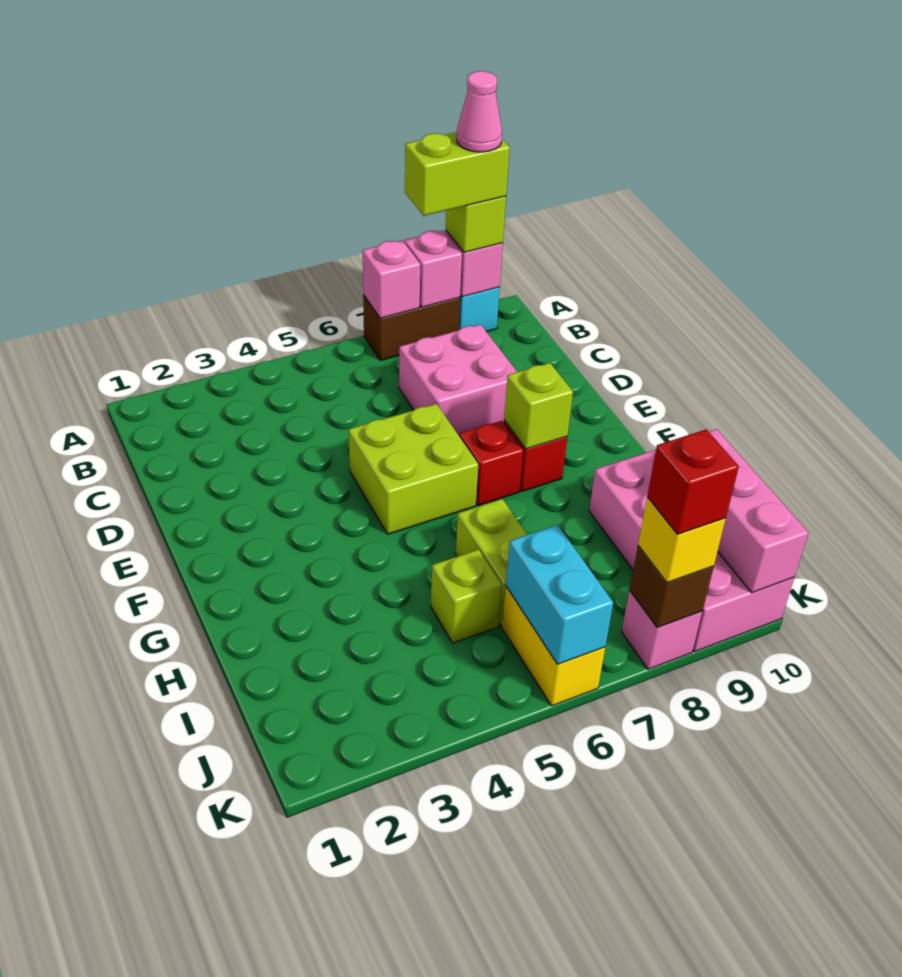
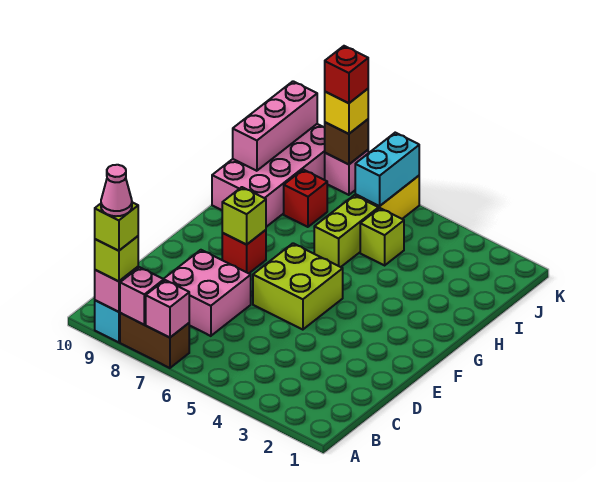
lime 1x2 brick [405,132,510,216] -> lime 1x1 brick [95,202,138,251]
red 1x1 brick [460,421,523,505] -> red 1x1 brick moved to [284,170,327,227]

